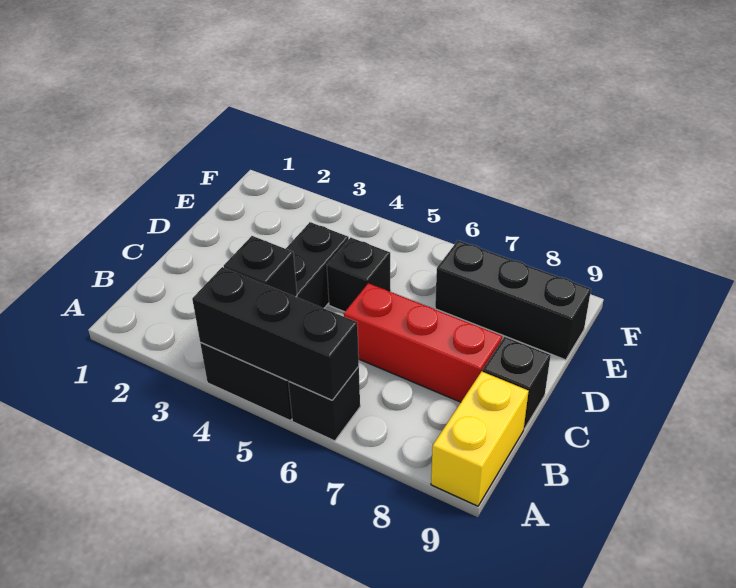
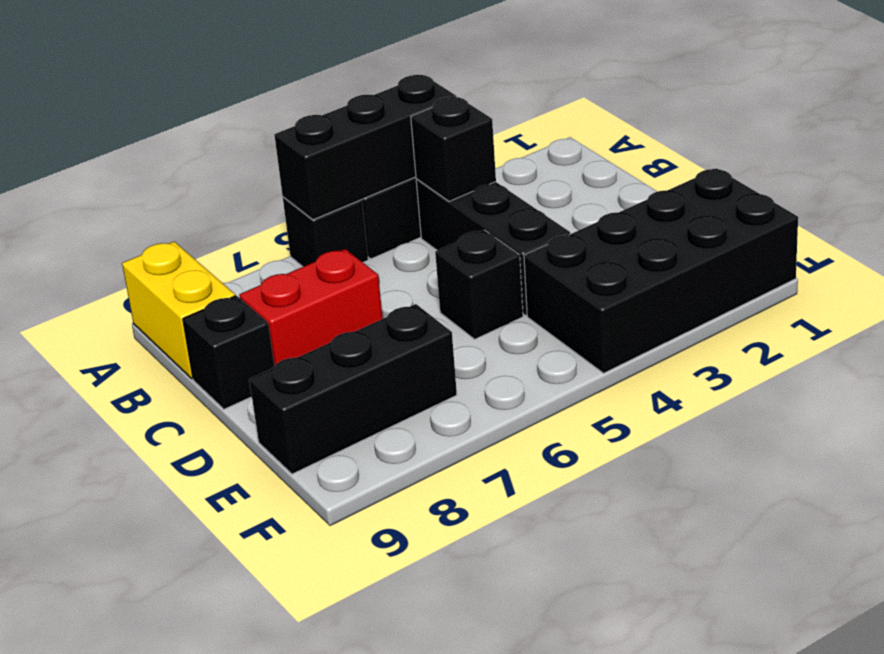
red 1x3 brick [344,283,502,402] -> red 1x2 brick [239,249,383,366]
none -> black 2x4 brick [524,168,798,373]

